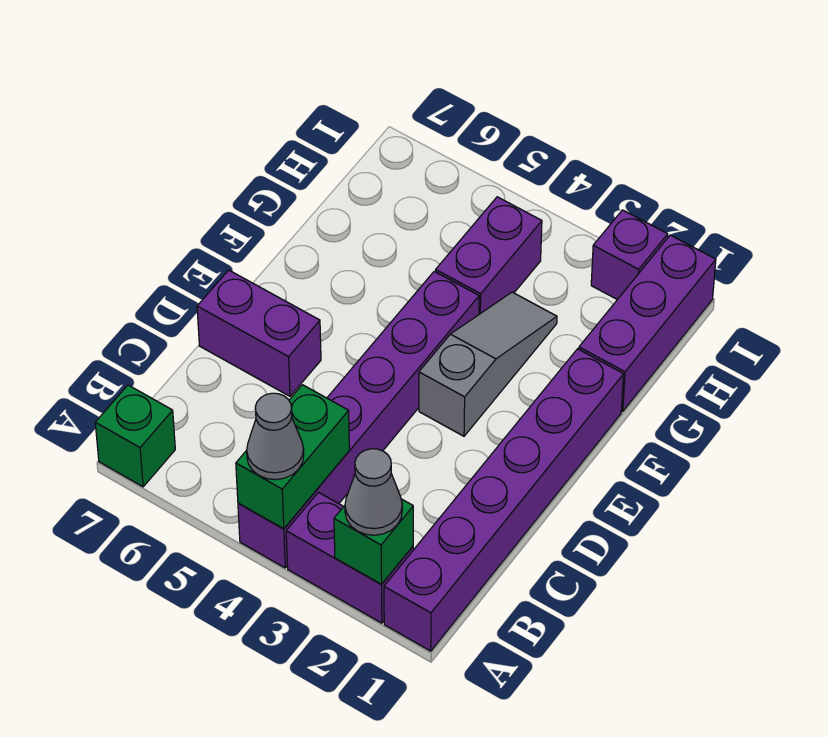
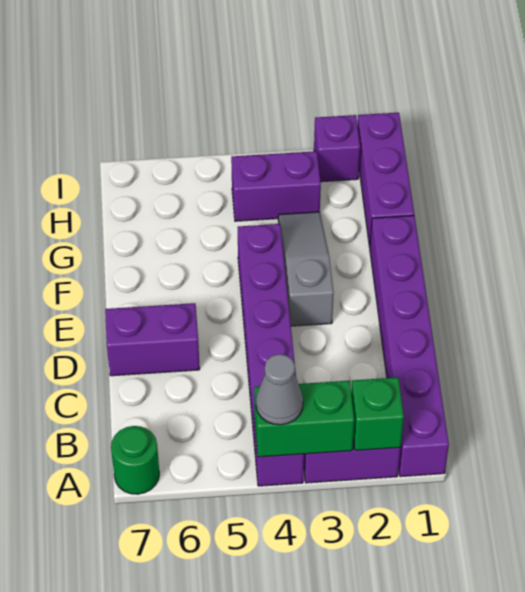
grey 1x1 cone [345,449,402,535] -> none
green 1x2 brick [236,385,349,529] -> green 1x2 brick turned to [254,381,354,457]
green 1x1 brick [95,385,175,487] -> green 1x1 round brick [111,426,159,494]
purple 1x2 brick [436,197,542,314] -> purple 1x2 brick turned to [231,151,321,221]

